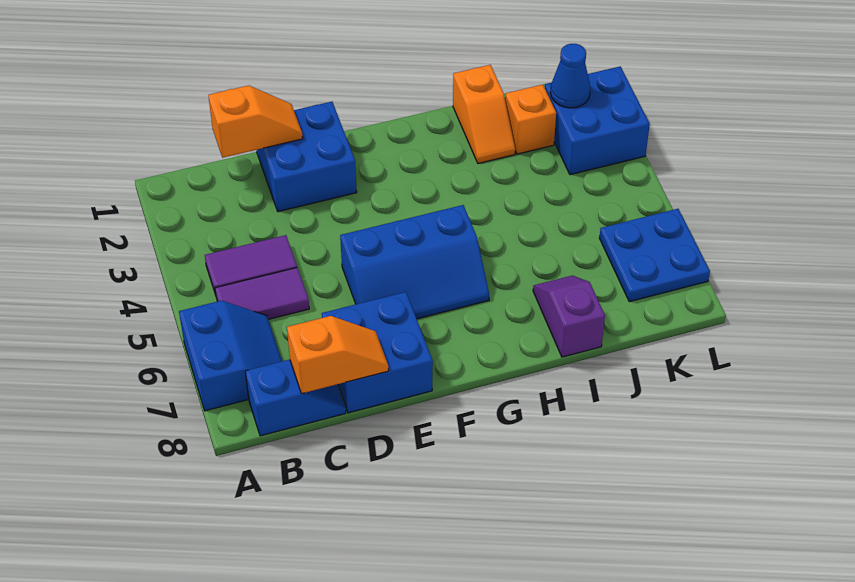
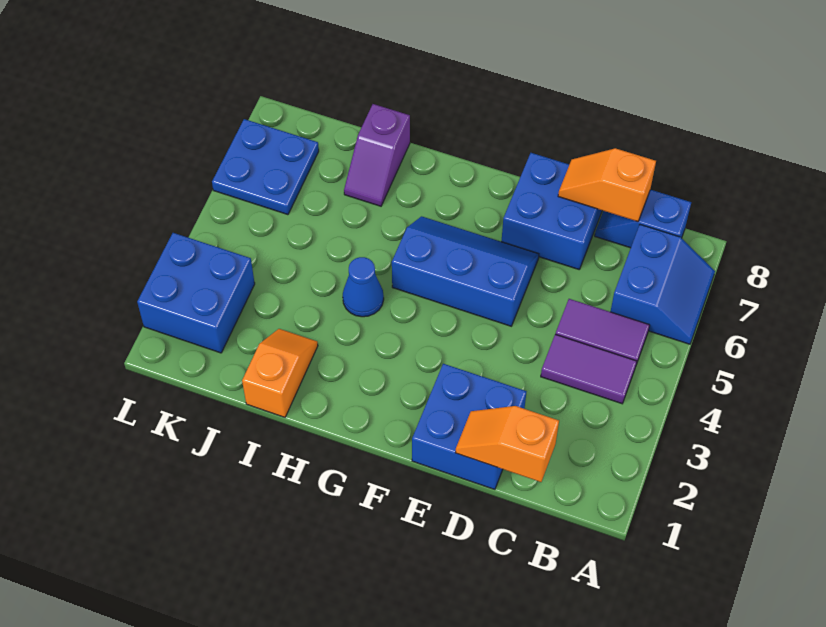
blue 2x2 slope [179,301,282,411] -> blue 2x2 slope turned to [611,225,715,344]
orange 1x1 brick [505,85,556,154] -> none
blue 1x1 cone [550,44,590,108] -> blue 1x1 cone moved to [343,257,384,317]

